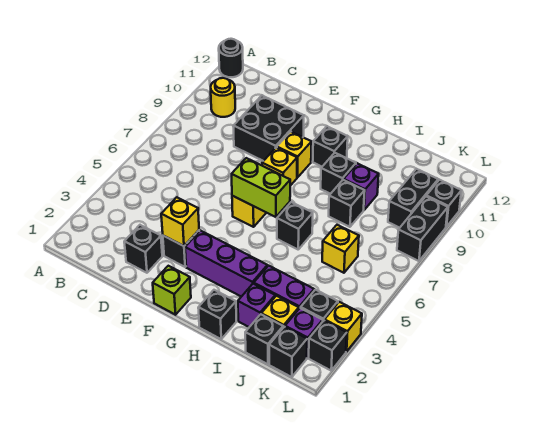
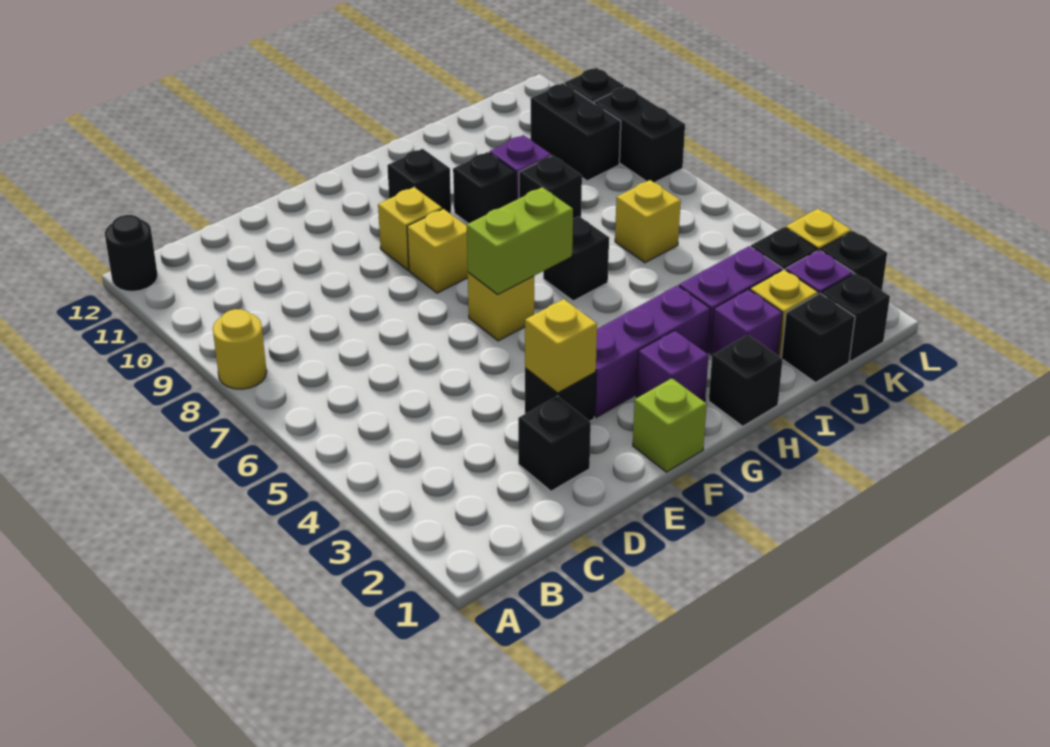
yellow 1x1 round brick [211,78,235,117] -> yellow 1x1 round brick moved to [213,309,267,389]
black 2x2 brick [233,96,304,161] -> none
none -> purple 1x1 brick [636,331,709,401]

